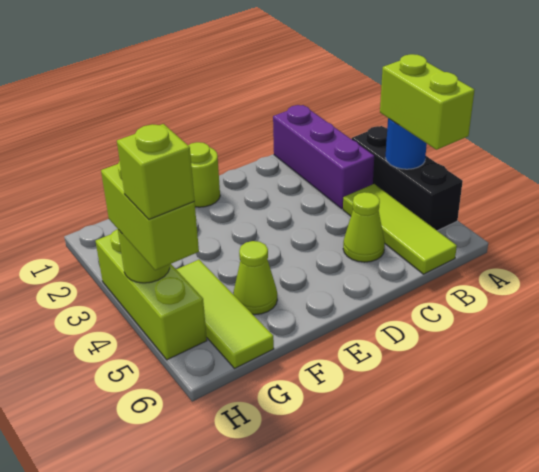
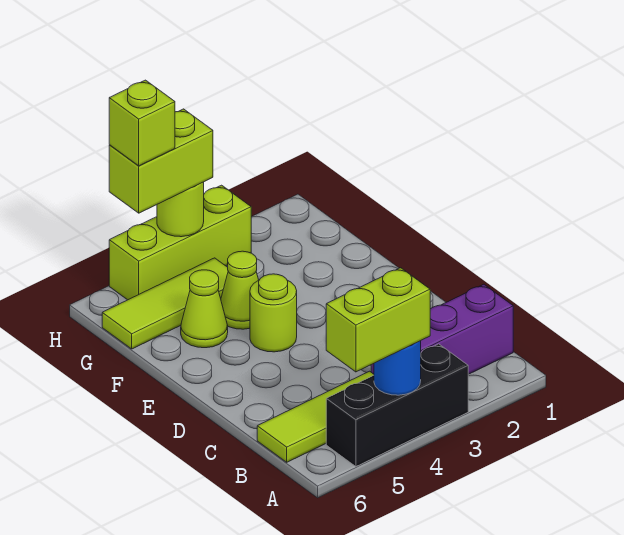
lime 1x1 cone [343,192,385,262] -> lime 1x1 cone moved to [221,251,258,329]
lime 1x1 round brick [188,142,220,207] -> lime 1x1 round brick moved to [250,274,297,352]

